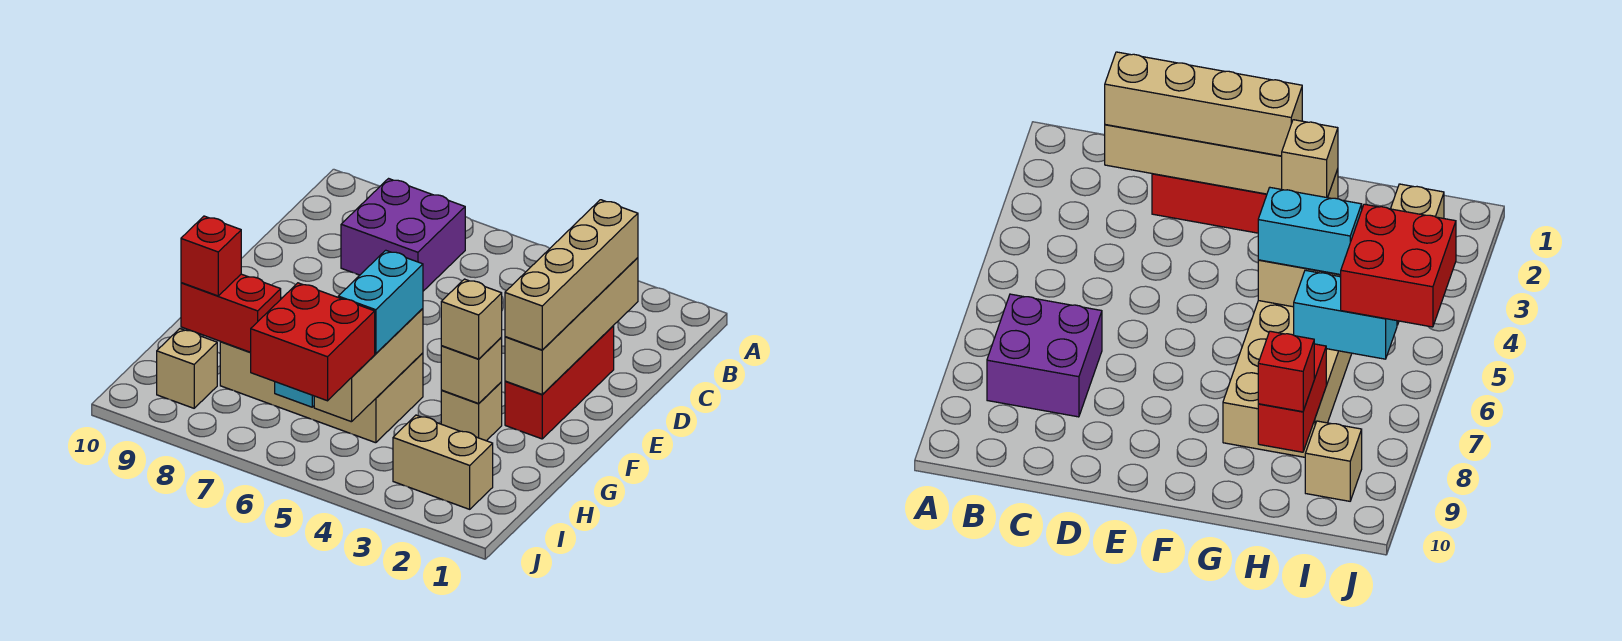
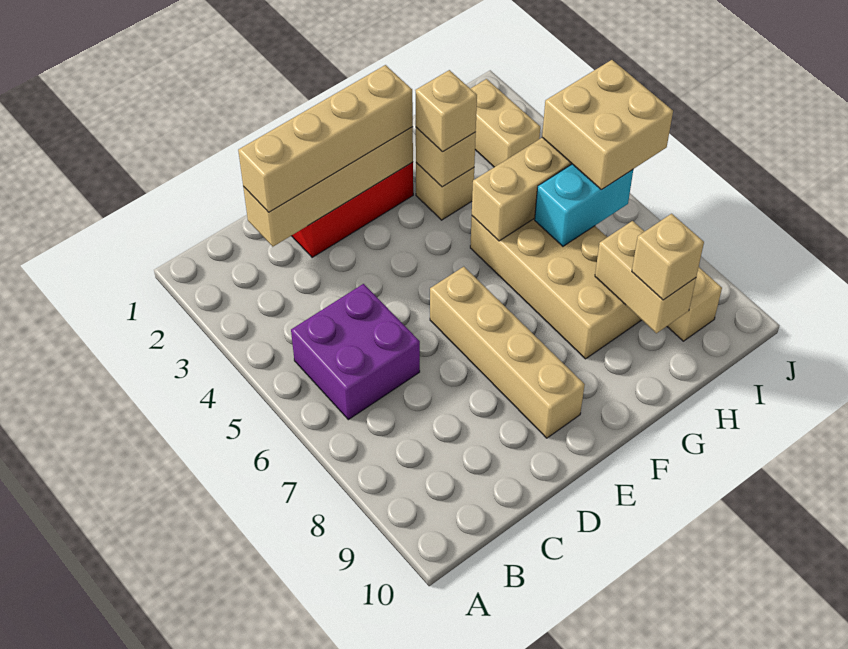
purple 2x2 brick [341,179,465,291] -> purple 2x2 brick moved to [291,284,420,420]
none -> tan 1x4 brick [430,267,585,438]
cyan 1x2 brick [338,250,423,354] -> none
red 1x2 brick [181,274,281,352] -> tan 1x2 brick [595,221,696,333]
red 1x1 brick [181,216,241,296] -> tan 1x1 brick [632,214,704,300]
red 2x2 brick [251,283,375,401] -> tan 2x2 brick [542,60,673,190]

